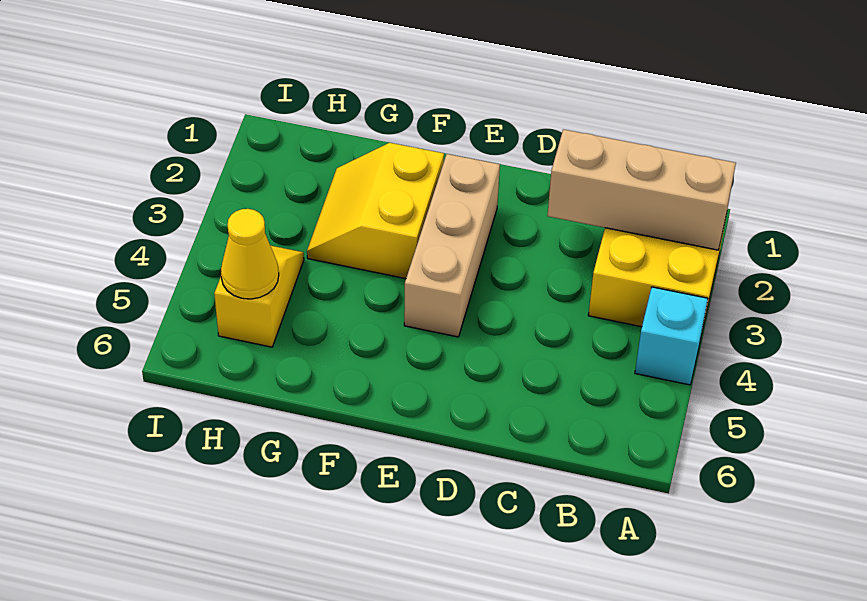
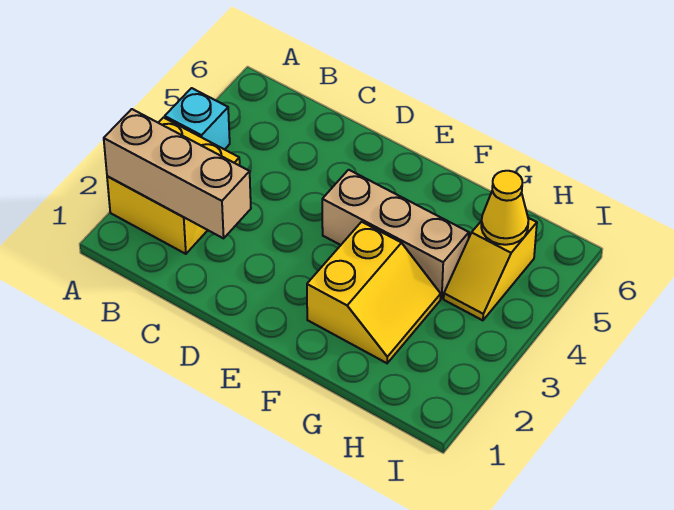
tan 1x3 brick [404,154,500,337] -> tan 1x3 brick turned to [322,170,469,298]

